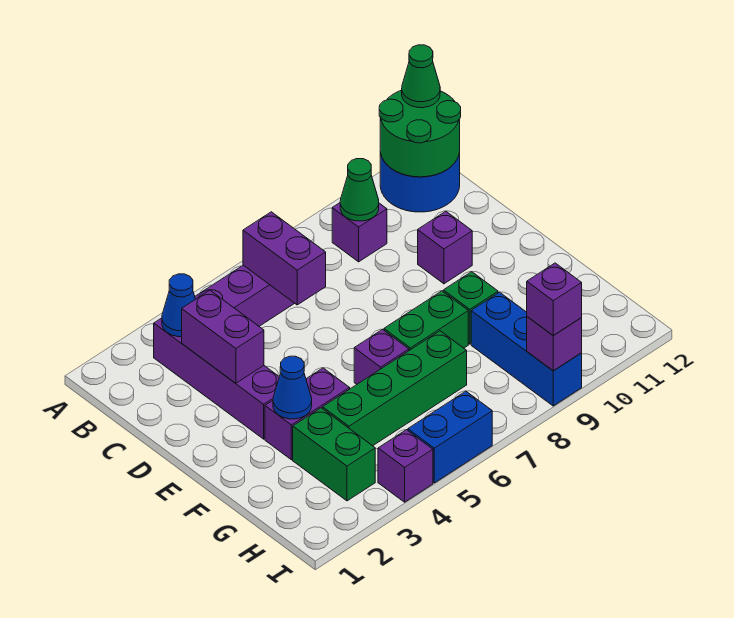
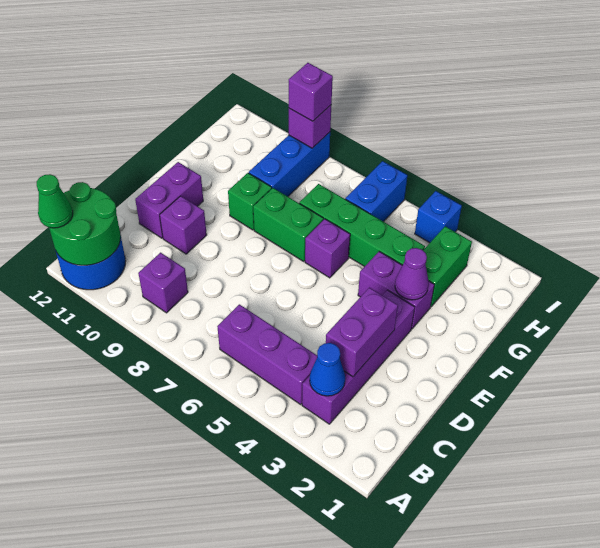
purple 1x2 brick [243,212,326,305] -> purple 1x2 brick moved to [135,162,203,238]
green 1x1 cone [340,159,379,221] -> none
blue 1x1 cone [273,356,312,419] -> purple 1x1 cone [395,248,429,300]
purple 1x1 brick [378,430,433,502] -> blue 1x1 brick [415,191,462,243]
blue 1x2 brick [408,391,492,483] -> blue 1x2 brick turned to [345,161,408,222]

